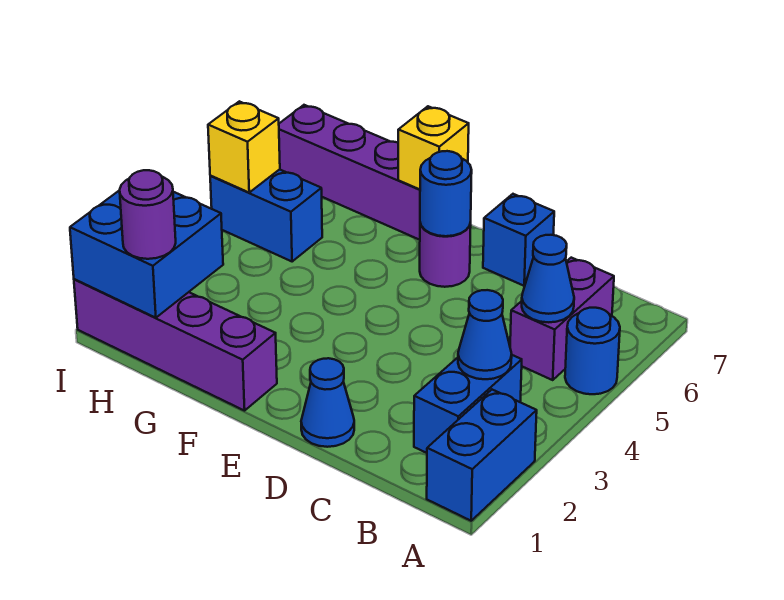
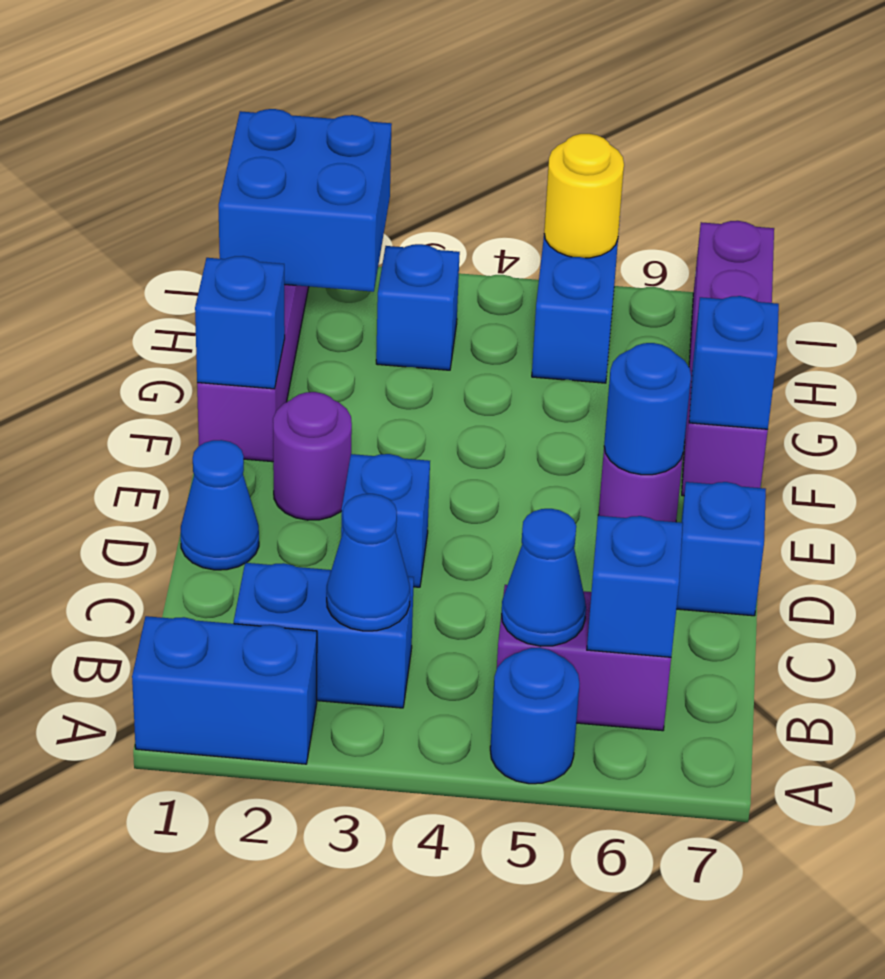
none -> blue 1x1 brick [587,516,683,657]
none -> blue 1x1 brick [341,454,430,587]
none -> blue 1x1 brick [195,256,285,389]
yellow 1x1 brick [398,106,469,189] -> blue 1x1 brick [689,296,779,429]
purple 1x1 round brick [120,170,176,259] -> purple 1x1 round brick moved to [273,392,352,520]
none -> blue 1x1 brick [376,244,460,370]
yellow 1x1 brick [208,101,280,192] -> yellow 1x1 round brick [544,134,624,258]

